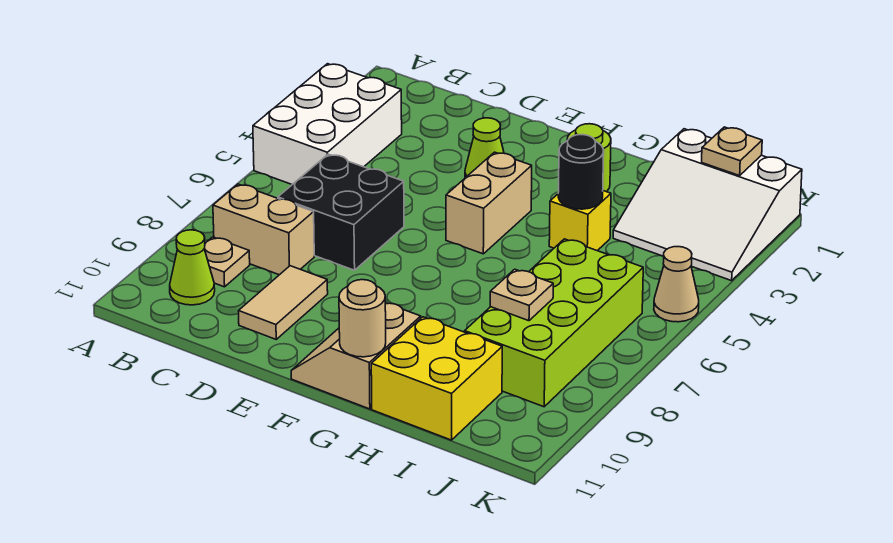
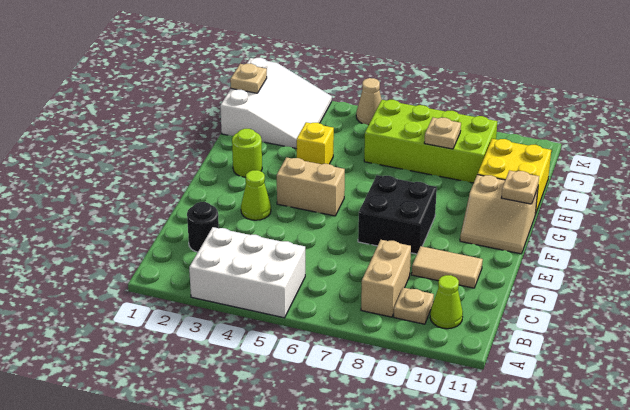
black 2x2 brick [278,154,404,270] -> black 2x2 brick moved to [358,175,437,254]
tan 1x1 round brick [339,280,386,357] -> tan 1x1 plate [501,171,539,204]
black 1x1 round brick [558,135,604,209] -> black 1x1 round brick moved to [187,202,219,252]

